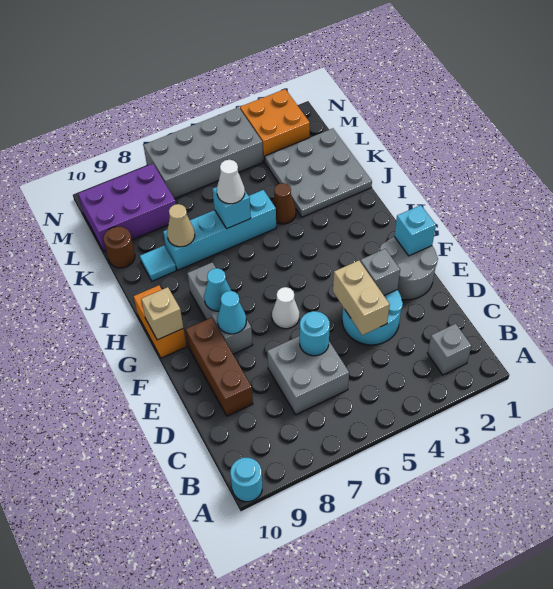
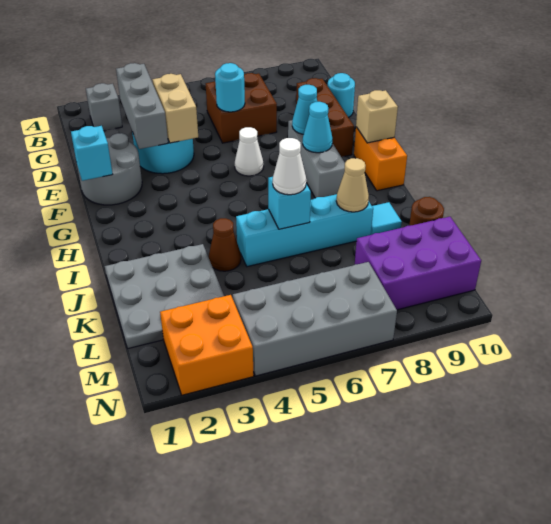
cyan 1x1 round brick [230,458,262,502] -> cyan 1x1 round brick moved to [328,73,355,117]
grey 2x2 brick [267,336,349,414] -> brown 2x2 brick [206,73,277,143]
grey 1x1 brick [360,249,400,295] -> grey 1x3 brick [116,63,168,149]

